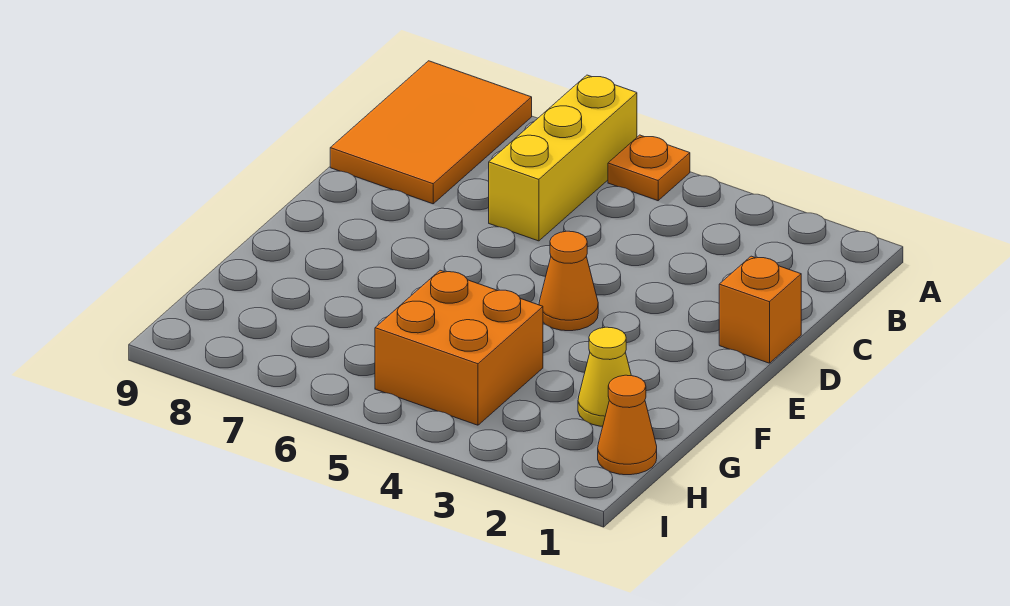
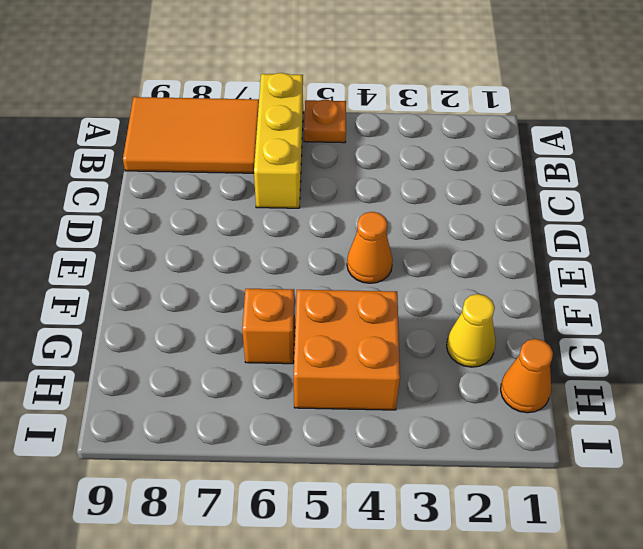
orange 2x3 tile [330,61,532,204] -> orange 2x3 tile turned to [123,97,259,173]
orange 1x1 brick [719,256,801,363] -> orange 1x1 brick moved to [242,289,295,364]

